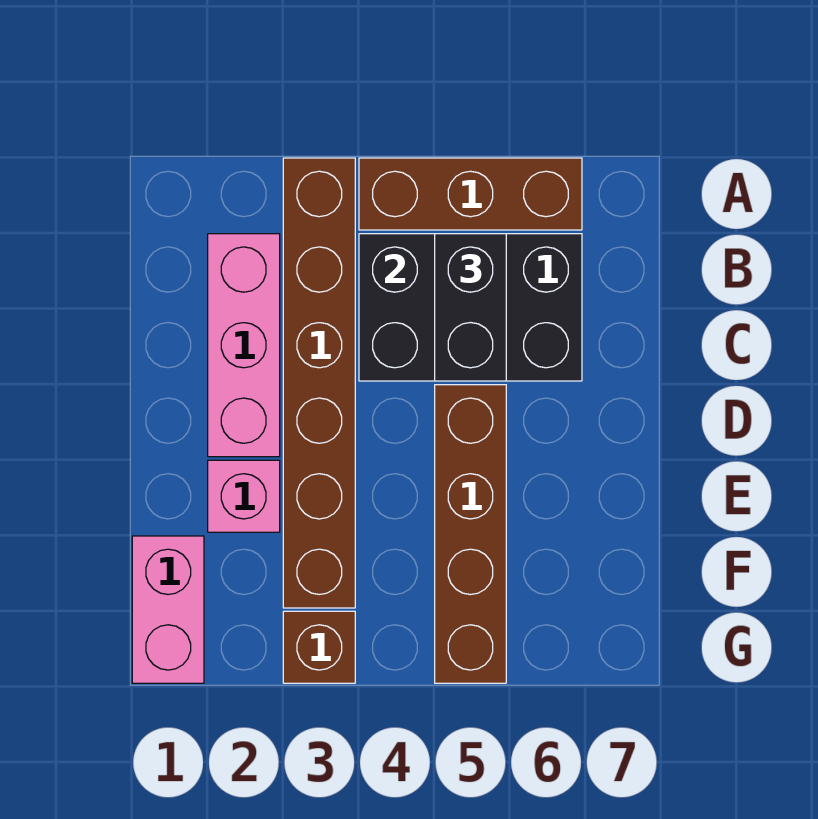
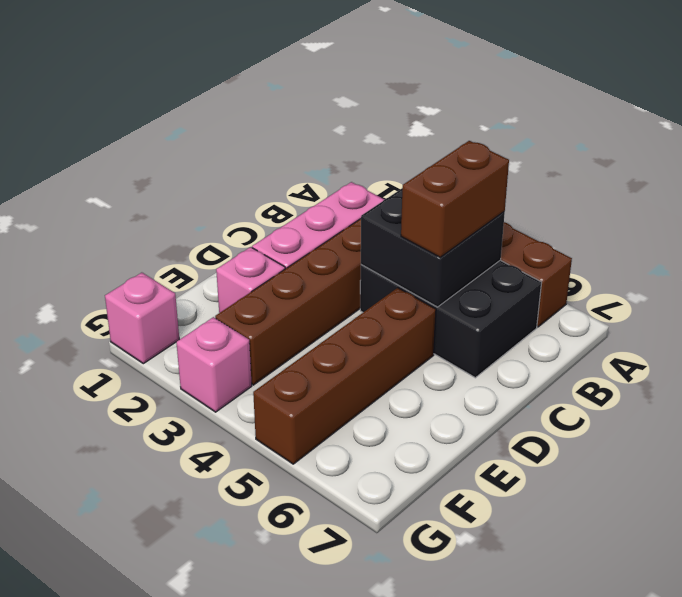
black 1x2 brick [435,234,506,381] -> brown 1x2 brick [401,141,509,257]
pink 1x2 brick [132,536,204,683] -> pink 1x1 brick [105,273,179,364]
brown 1x1 brick [283,611,355,683] -> pink 1x1 brick [176,317,252,412]

